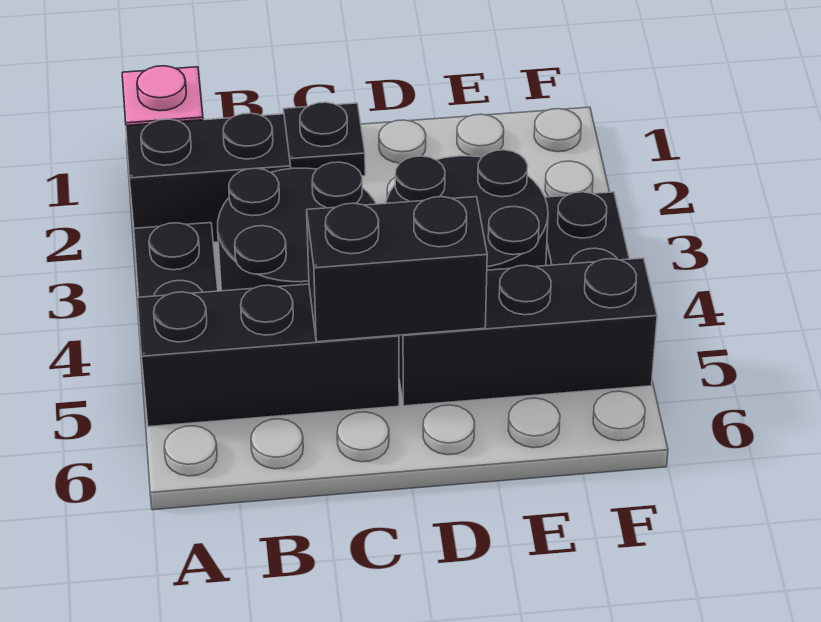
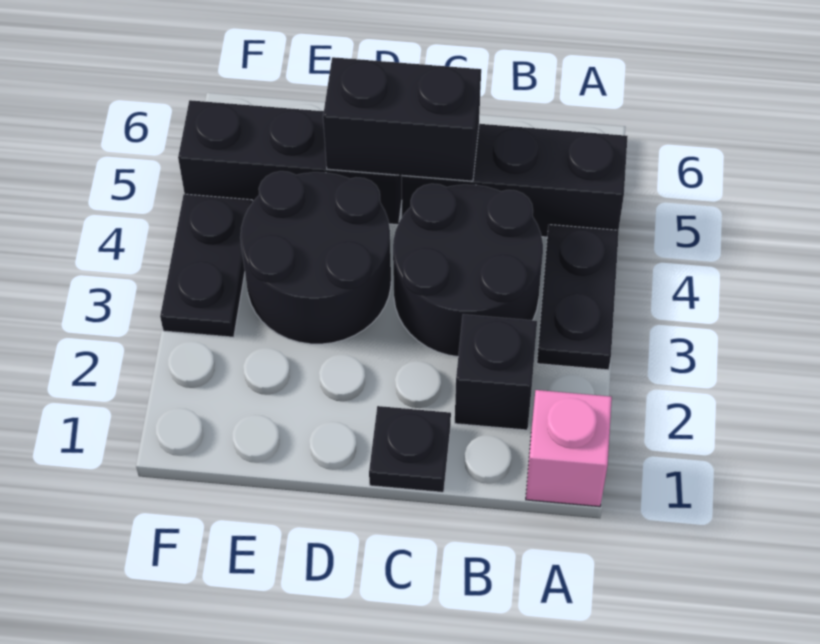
black 1x2 brick [126,113,291,242] -> black 1x1 brick [455,314,537,430]

